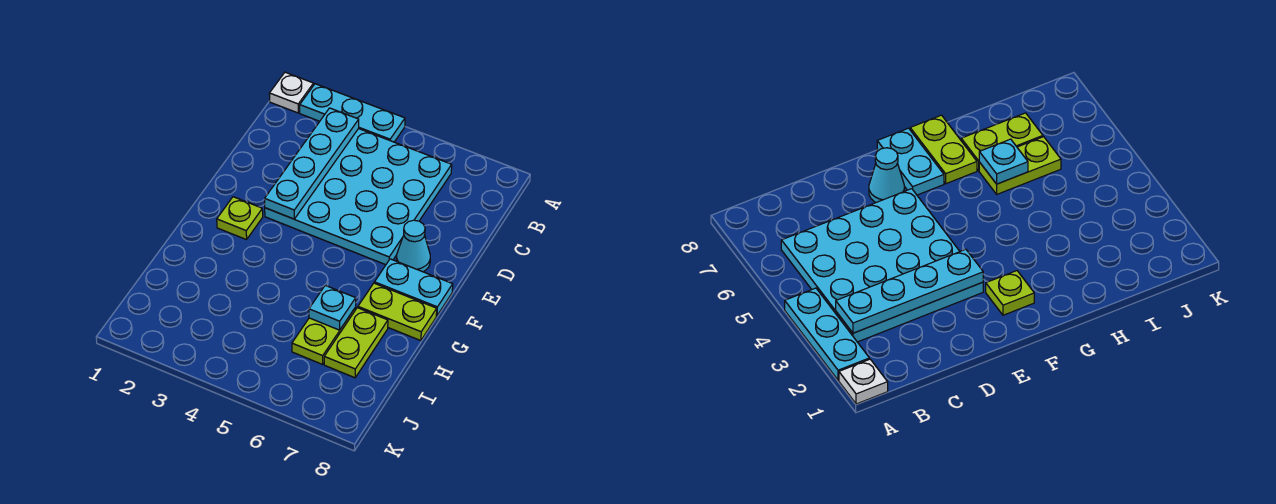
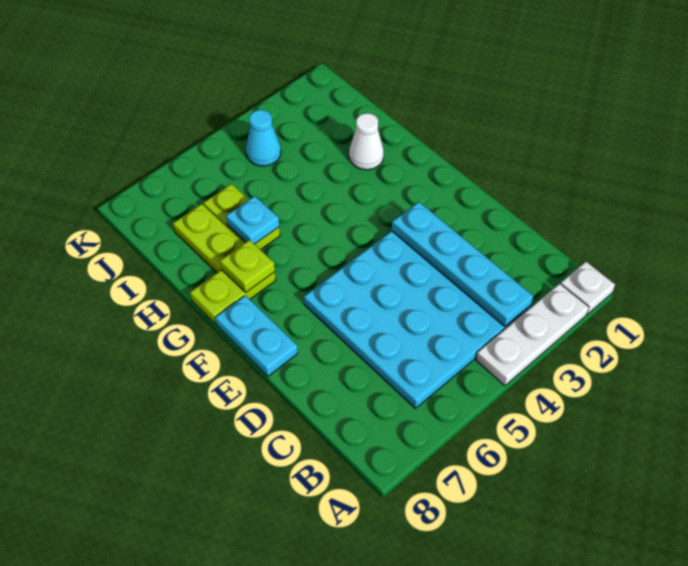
cyan 1x3 plate [300,84,405,142] -> white 1x3 plate [476,284,589,386]
cyan 1x1 cone [397,220,430,272] -> cyan 1x1 cone moved to [246,110,281,166]
lime 1x1 plate [217,197,263,240] -> lime 1x1 plate moved to [220,240,275,292]
cyan 1x2 plate [374,259,453,316] -> cyan 1x2 plate turned to [215,295,298,376]
none -> white 1x1 cone [349,113,384,170]

